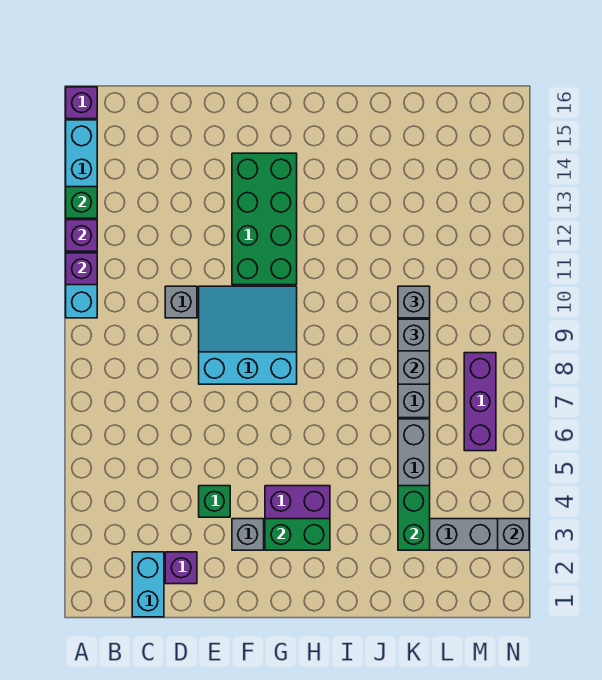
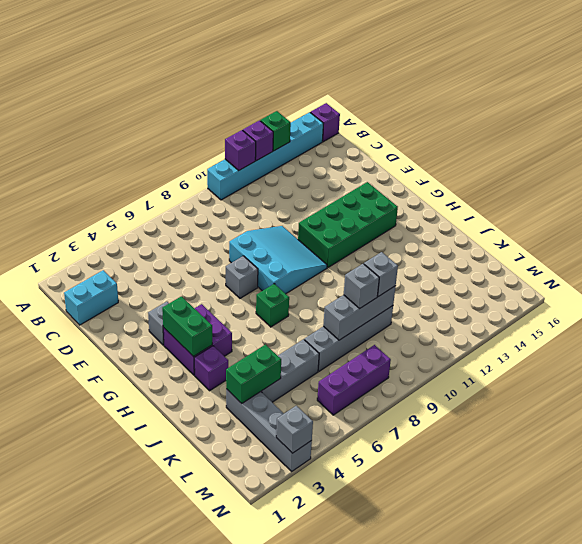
purple 1x1 brick [165,552,197,584] -> purple 1x1 brick moved to [194,346,228,391]
grey 1x1 brick [165,286,197,318] -> grey 1x1 brick moved to [226,256,258,298]
green 1x1 brick [199,486,230,517] -> green 1x1 brick moved to [256,284,289,327]

